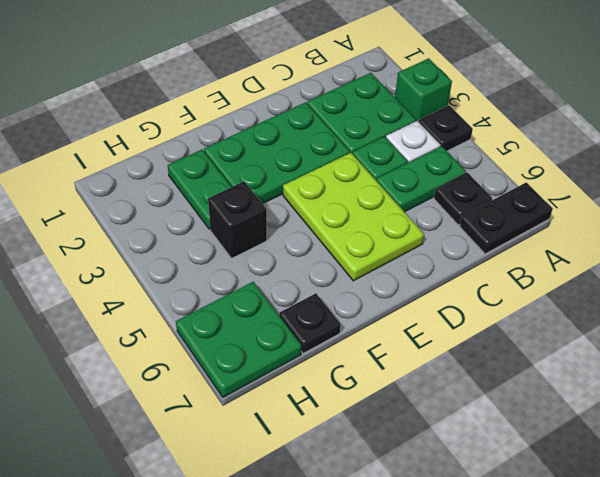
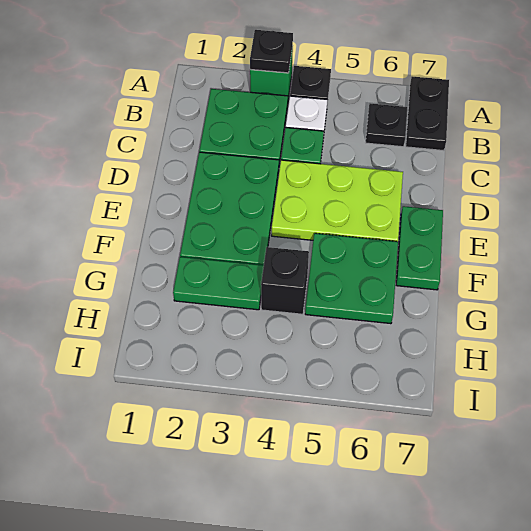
green 1x2 plate [376,146,466,212] -> green 1x2 plate moved to [396,206,443,290]
black 1x1 plate [279,293,341,354] -> black 1x1 plate moved to [250,30,293,73]
green 2x2 plate [176,282,302,397] -> green 2x2 plate moved to [305,233,398,324]

